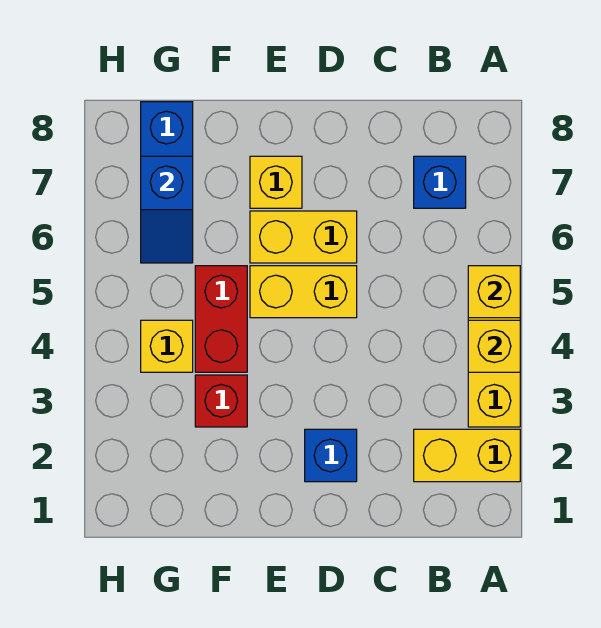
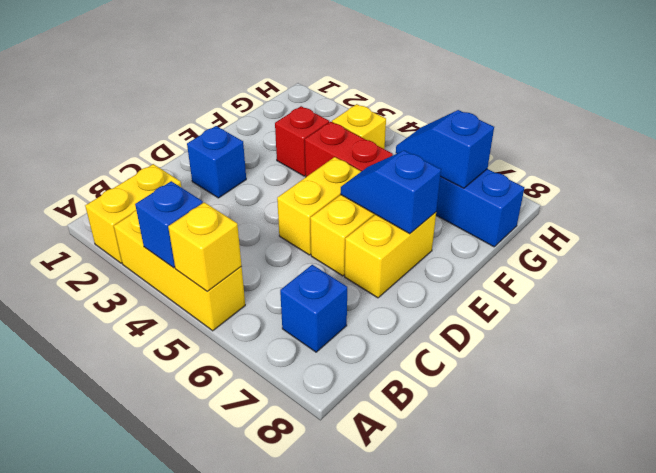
yellow 1x1 brick [468,320,520,372] -> blue 1x1 brick [135,181,203,268]
none -> blue 1x2 slope [340,150,441,234]
yellow 1x1 brick [250,156,302,208] -> yellow 1x2 brick [345,212,436,298]

